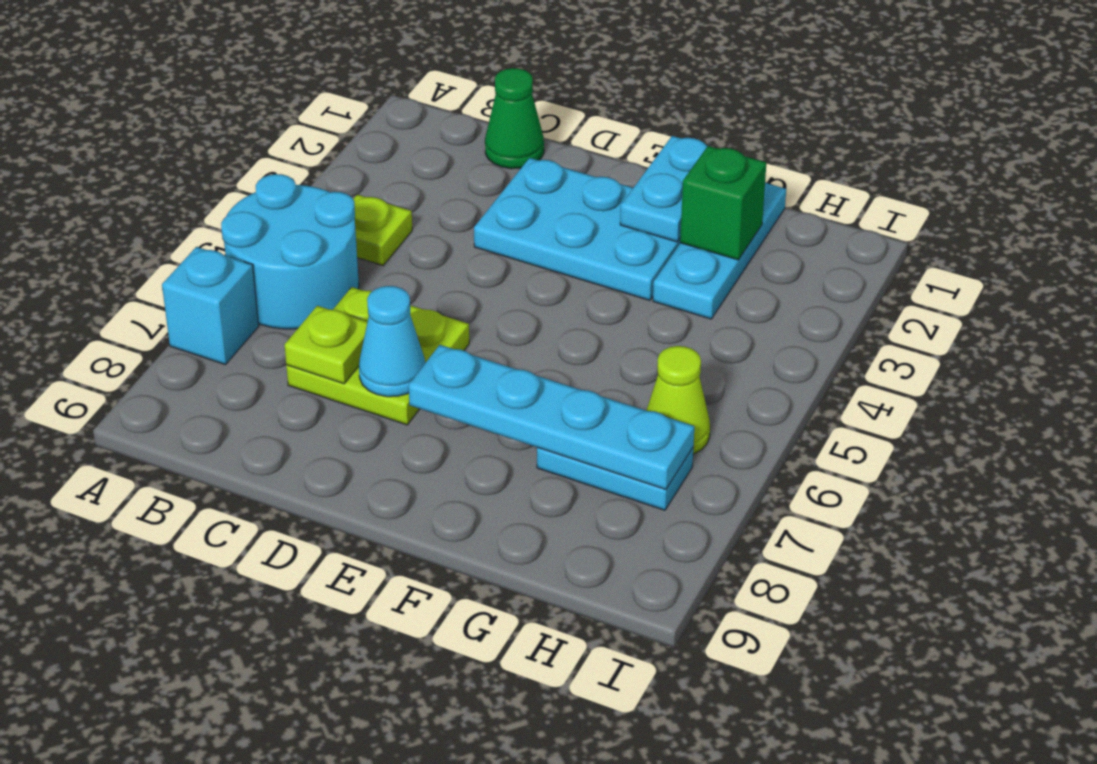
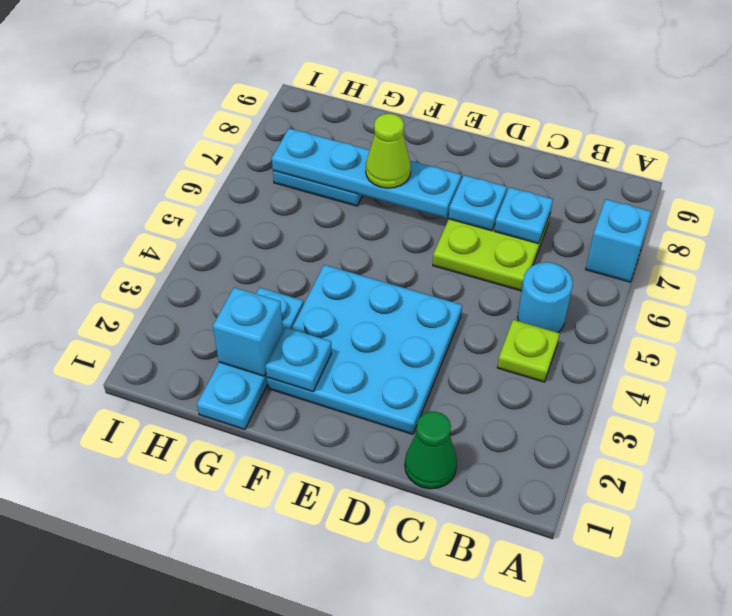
cyan 2x2 round brick [221,174,359,329] -> cyan 1x1 round brick [518,262,573,332]
lime 1x1 plate [285,306,367,384] -> cyan 1x1 plate [495,187,553,244]
cyan 2x3 plate [474,158,680,300] -> cyan 3x3 plate [267,265,462,434]
cyan 1x1 cone [359,286,425,397] -> cyan 1x1 plate [449,175,507,231]
cyan 1x2 plate [620,136,707,242] -> cyan 1x1 plate [266,327,332,392]
green 1x1 brick [680,146,766,260] -> cyan 1x1 brick [213,287,283,376]
lime 1x1 cone [646,346,710,454] -> lime 1x1 cone moved to [366,114,411,188]

